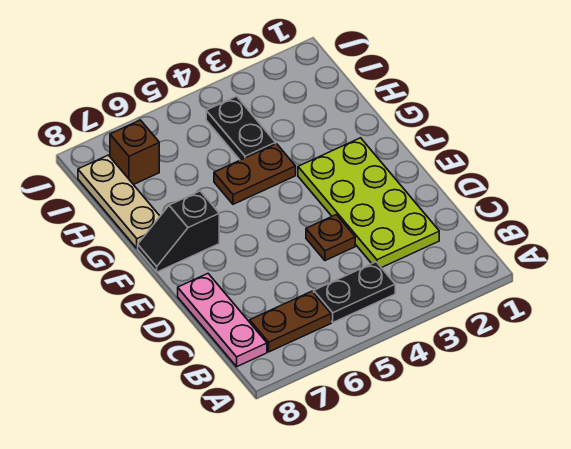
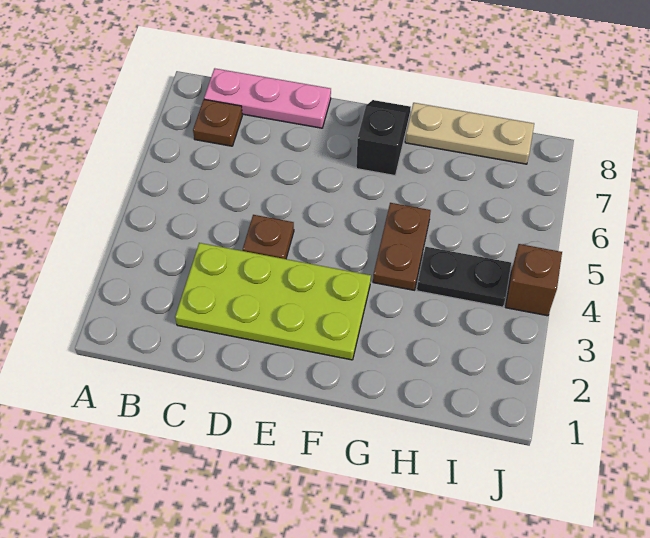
black 1x2 plate [314,262,395,322] -> none
brown 1x2 plate [250,291,331,352] -> brown 1x1 plate [193,99,242,146]
brown 1x1 brick [110,120,159,185] -> brown 1x1 brick moved to [506,244,562,316]

